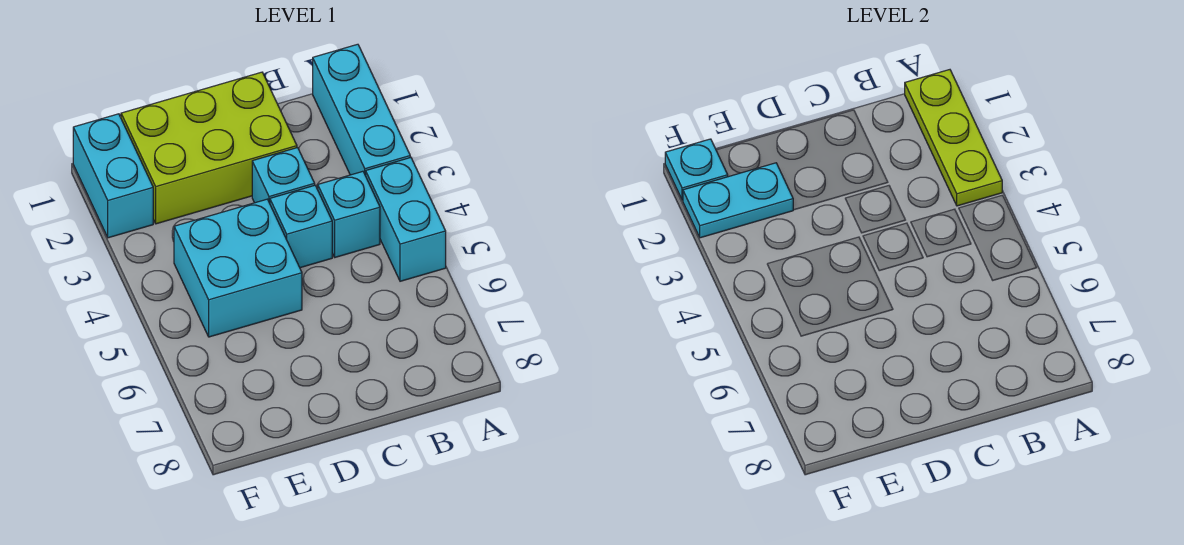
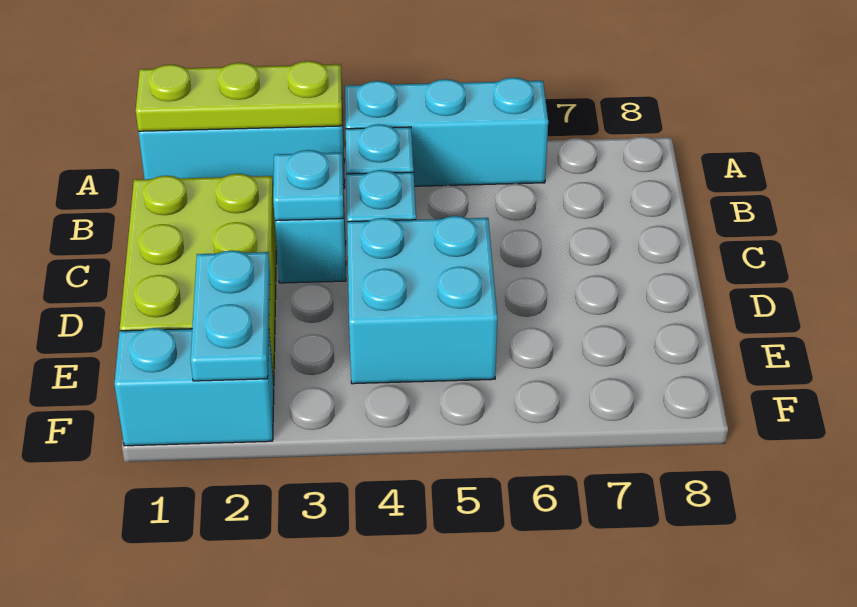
cyan 1x2 brick [366,157,446,281] -> cyan 1x3 brick [345,78,548,186]
cyan 1x1 plate [665,139,728,200] -> cyan 1x1 plate moved to [273,150,344,221]

